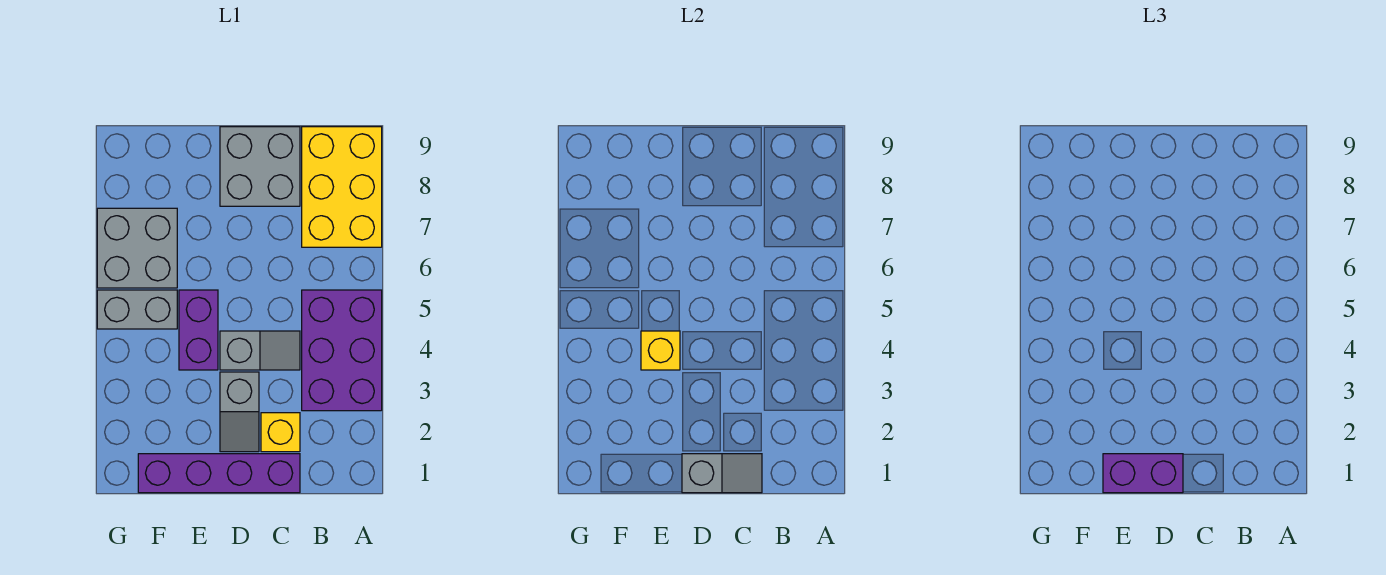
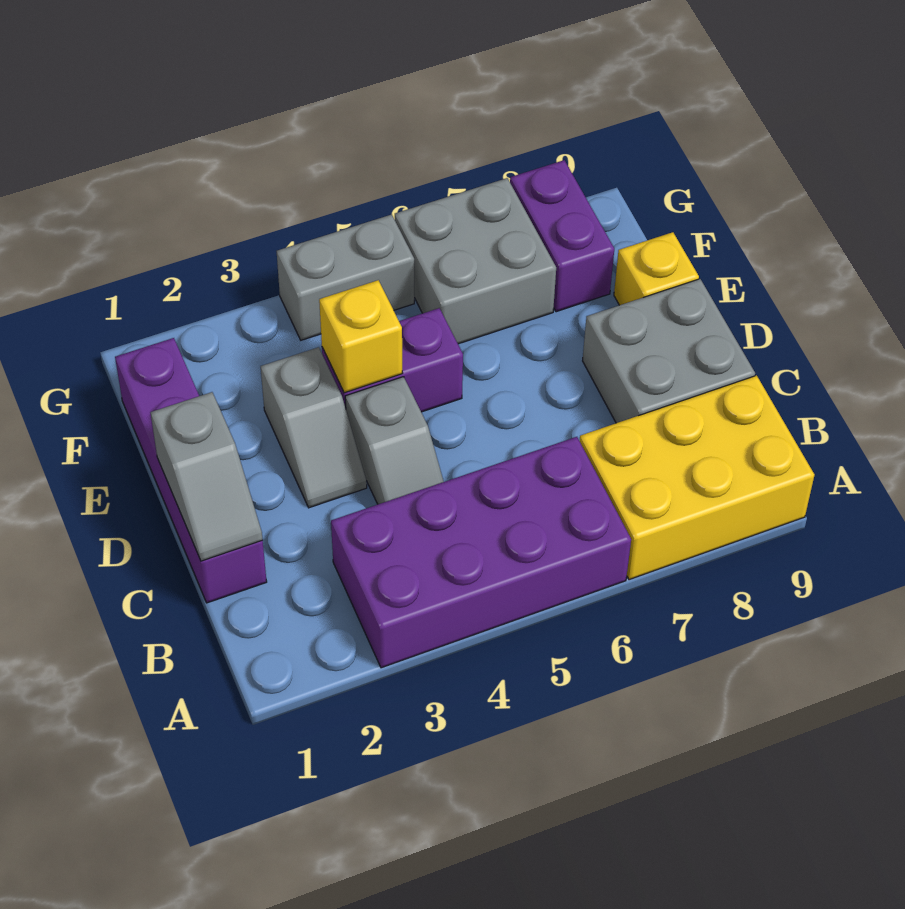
purple 2x3 brick [302,290,382,411] -> purple 2x4 brick [331,437,631,668]
yellow 1x1 brick [261,413,300,452] -> yellow 1x1 brick moved to [614,232,699,305]
purple 1x2 brick [1103,454,1183,493] -> purple 1x2 brick moved to [510,160,614,312]
grey 1x2 slope [220,372,259,452] -> grey 1x2 slope turned to [261,347,367,508]
grey 1x2 brick [97,290,177,329] -> grey 1x2 brick turned to [277,214,414,340]

